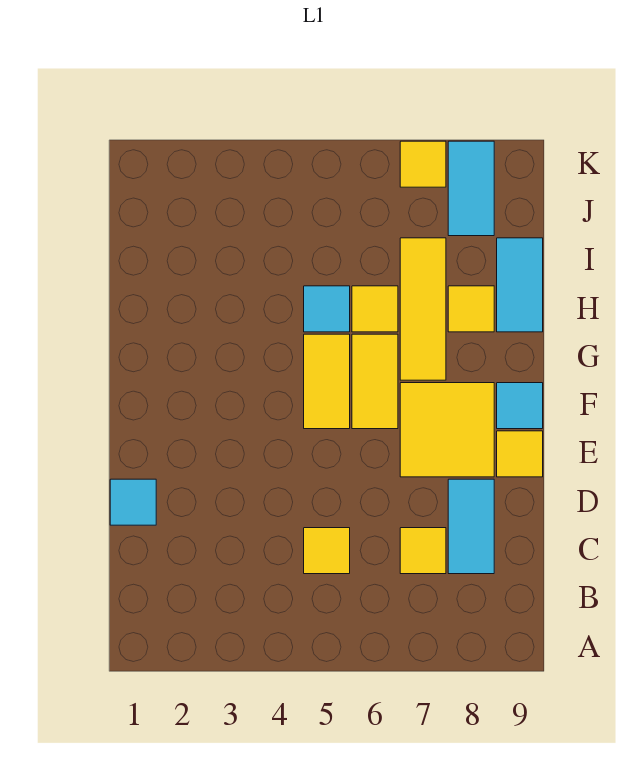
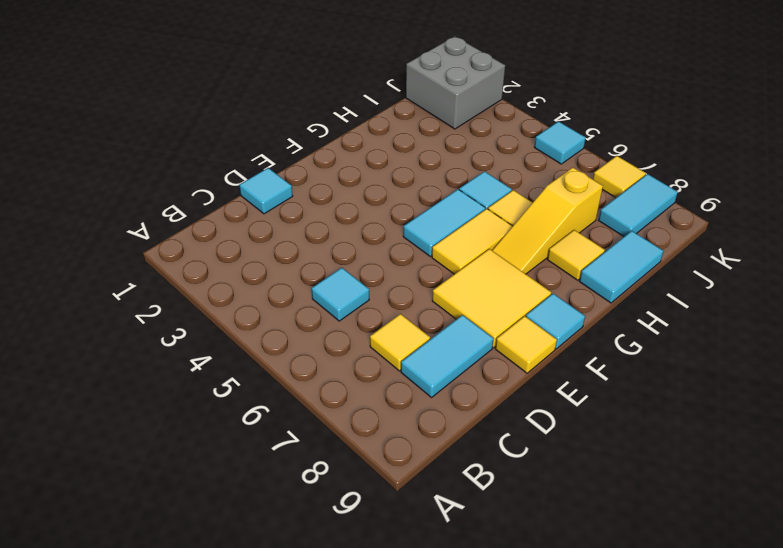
yellow 1x1 tile [304,528,350,574] -> cyan 1x1 tile [312,268,369,321]
yellow 1x2 tile [304,334,350,429] -> cyan 1x2 tile [403,189,485,257]
yellow 1x3 tile [400,238,446,380] -> yellow 1x3 slope [492,167,603,274]
none -> grey 2x2 brick [406,36,505,129]
none -> cyan 1x1 tile [534,122,586,164]

